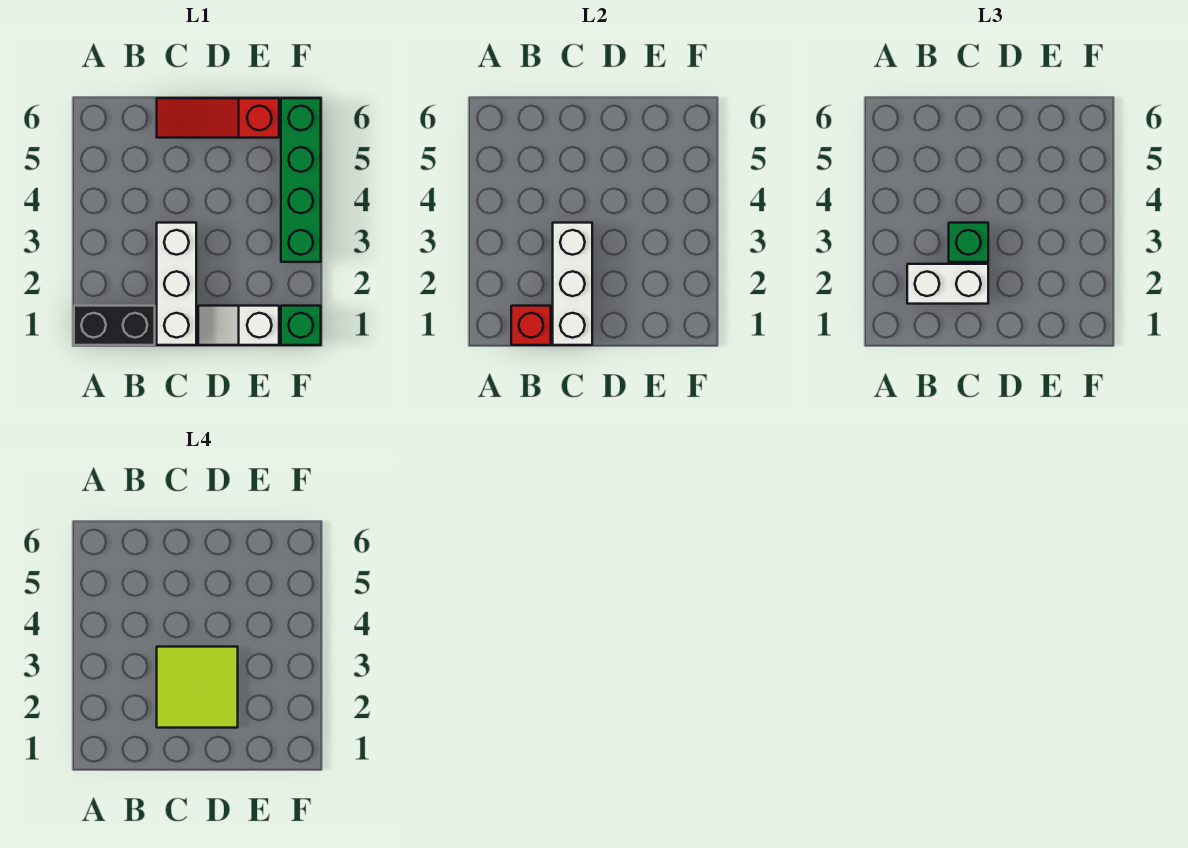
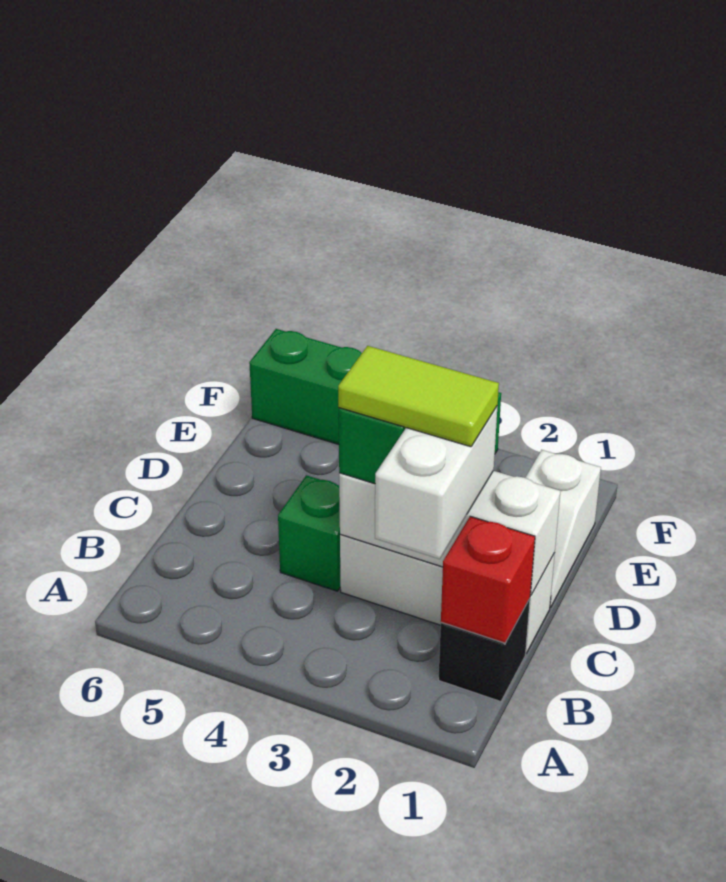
black 1x2 brick [74,306,155,345] -> black 1x1 brick [439,599,530,702]
lime 2x2 tile [157,647,238,728] -> lime 1x2 tile [338,346,499,447]
red 1x3 slope [157,98,279,138] -> none
green 1x1 brick [281,306,321,345] -> green 1x1 brick moved to [278,475,340,591]

